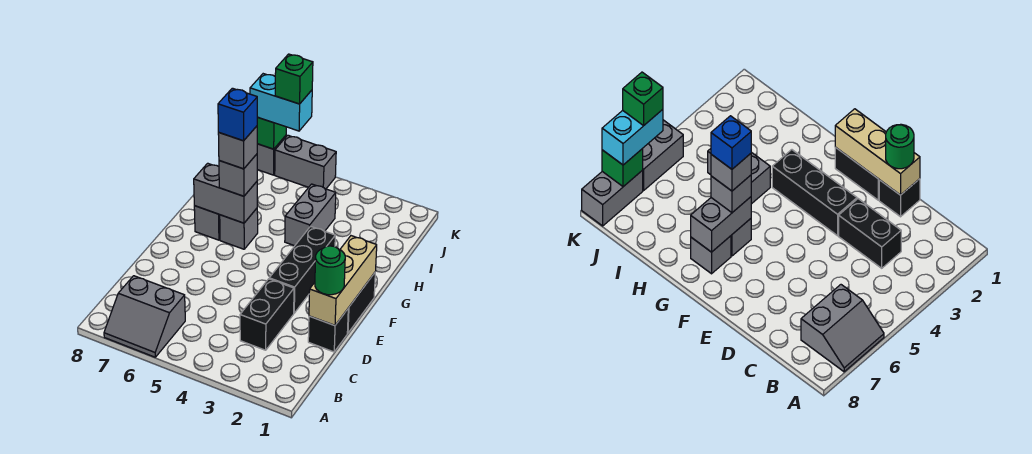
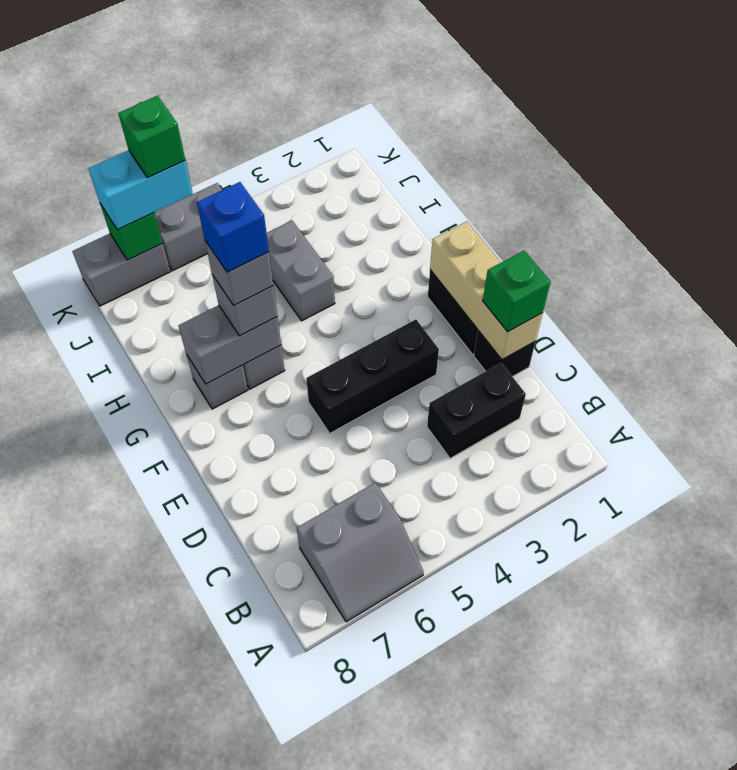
black 1x2 brick [240,279,294,350] -> black 1x2 brick turned to [427,363,526,458]
green 1x1 round brick [315,246,345,295] -> green 1x1 brick [483,251,551,332]
black 1x3 brick [269,226,335,313] -> black 1x3 brick turned to [306,320,439,433]

